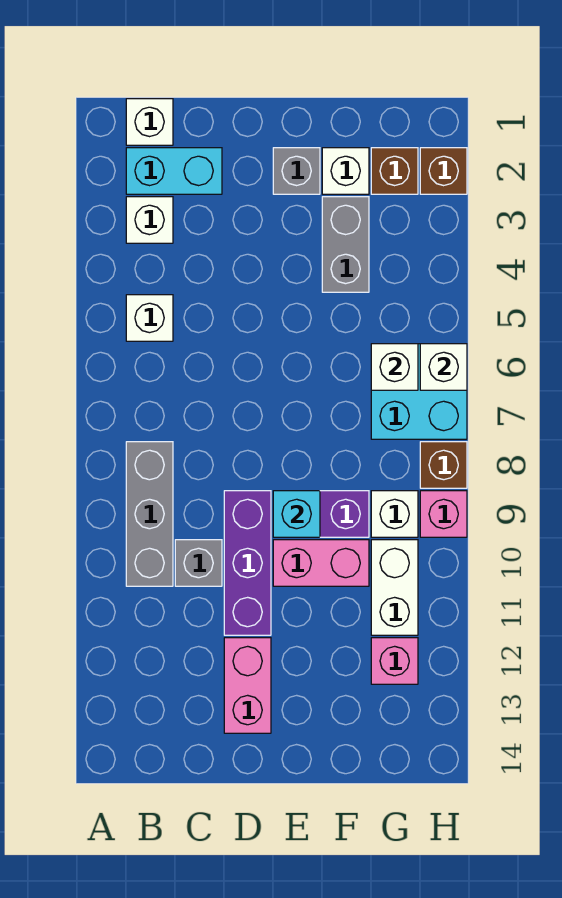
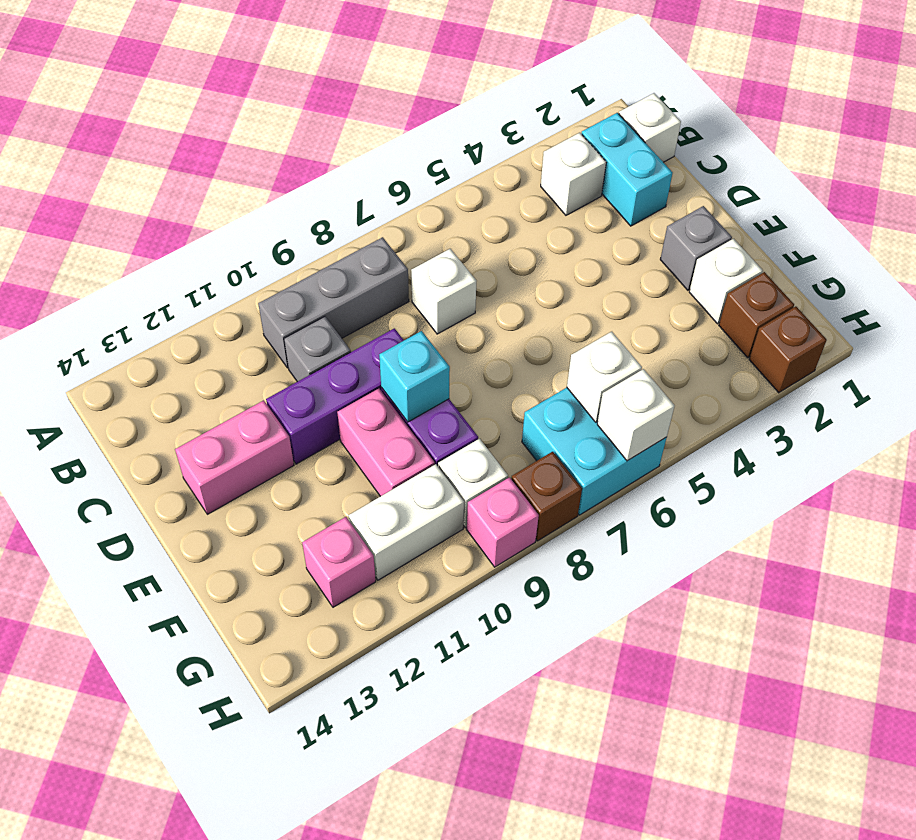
white 1x1 brick [126,295,173,341] -> white 1x1 brick moved to [411,249,476,334]
grey 1x2 brick [322,197,369,292] -> none

